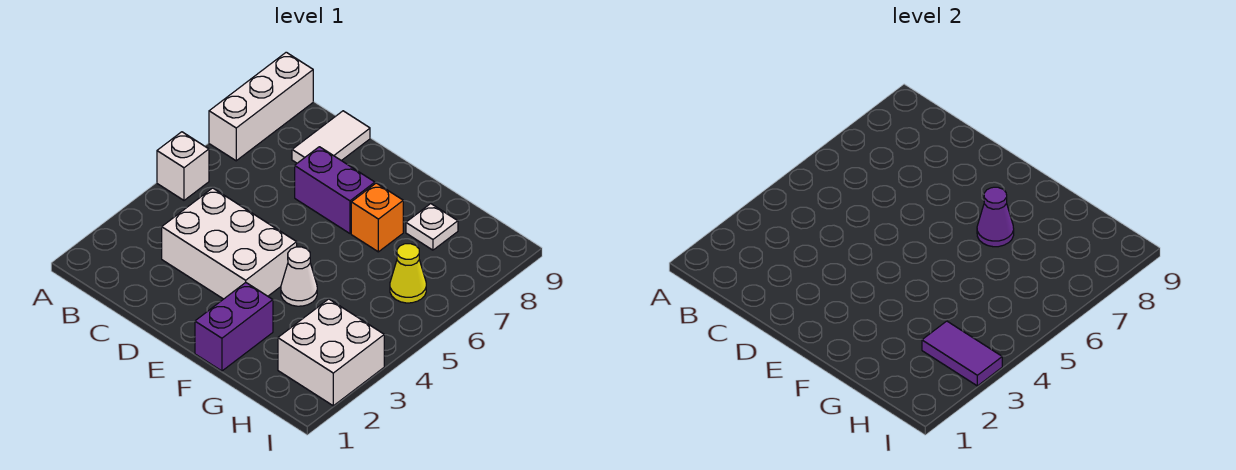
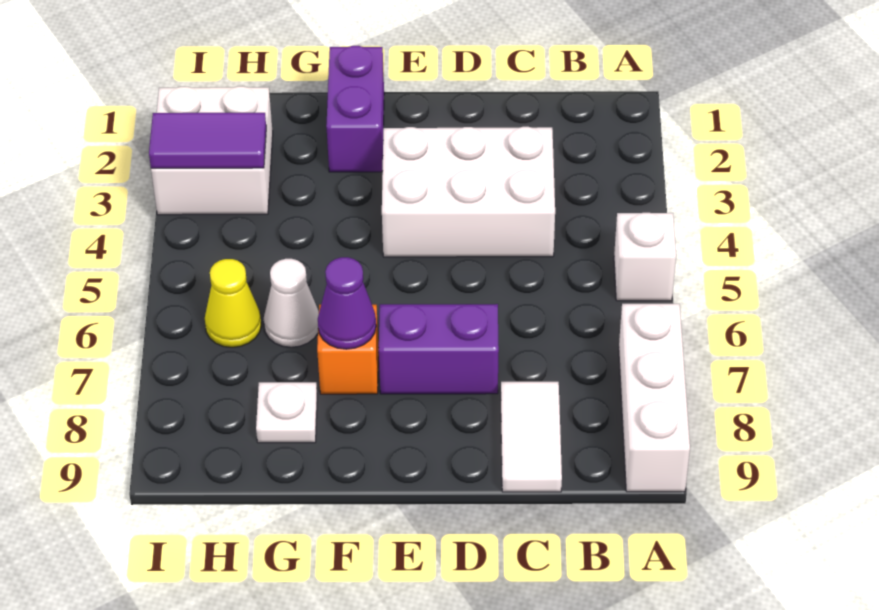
white 1x1 cone [281,247,317,306] -> white 1x1 cone moved to [264,259,319,347]

